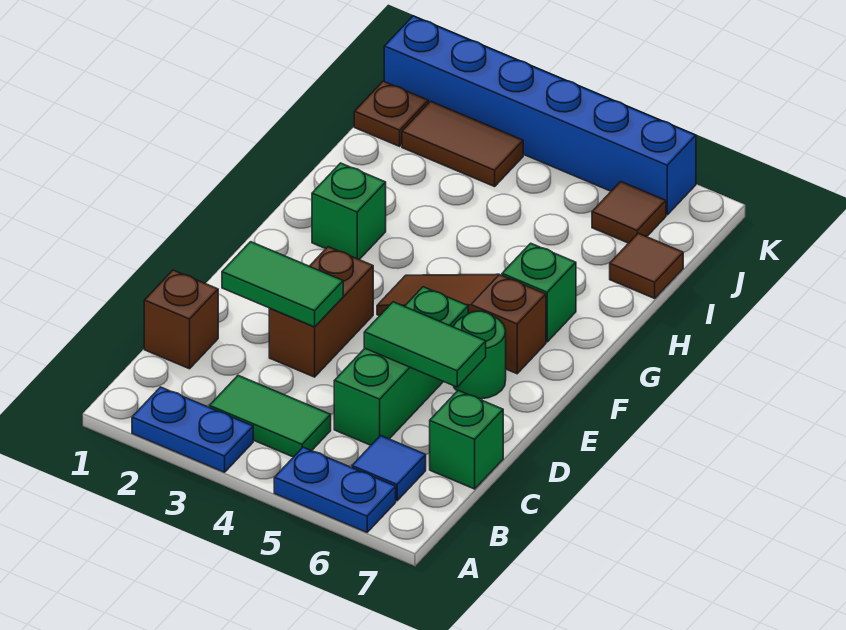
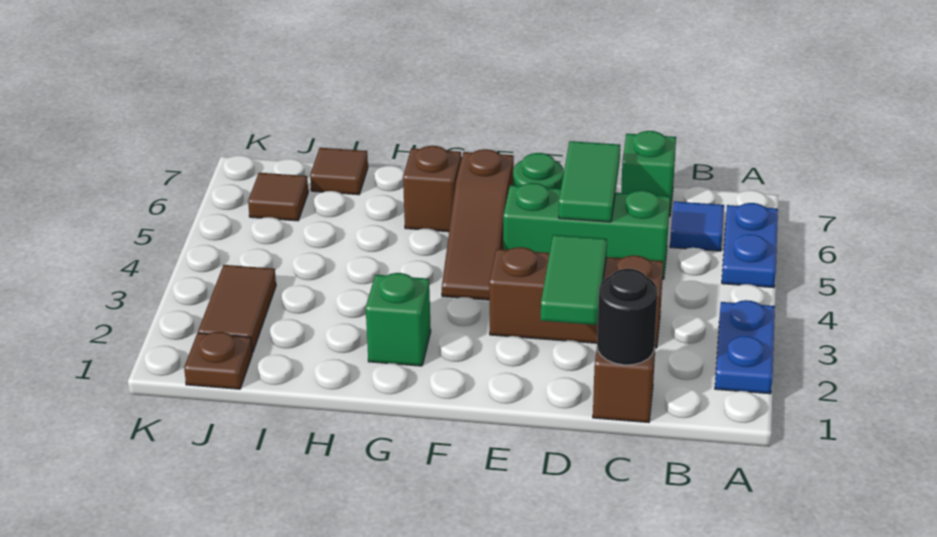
green 1x2 tile [209,375,331,457] -> none
none -> black 1x1 round brick [597,269,658,365]
brown 1x2 brick [269,247,373,377] -> brown 1x3 brick [489,247,663,348]
green 1x1 brick [502,243,576,342] -> brown 1x1 brick [403,146,461,232]
blue 1x6 brick [384,16,696,215] -> none

